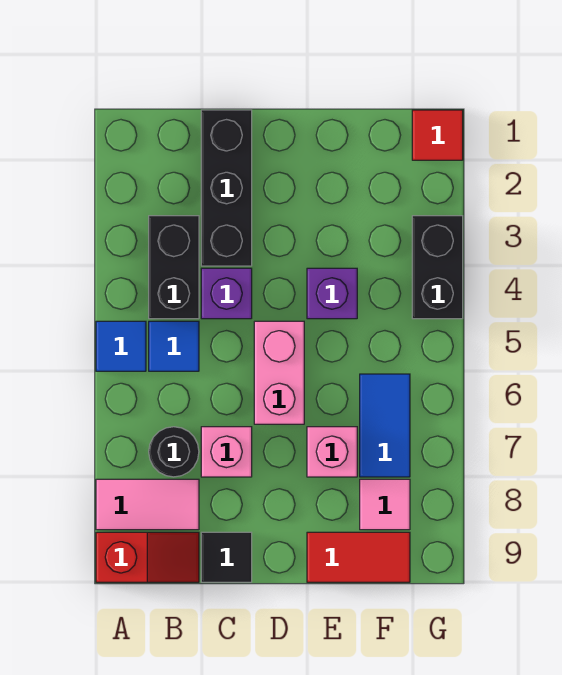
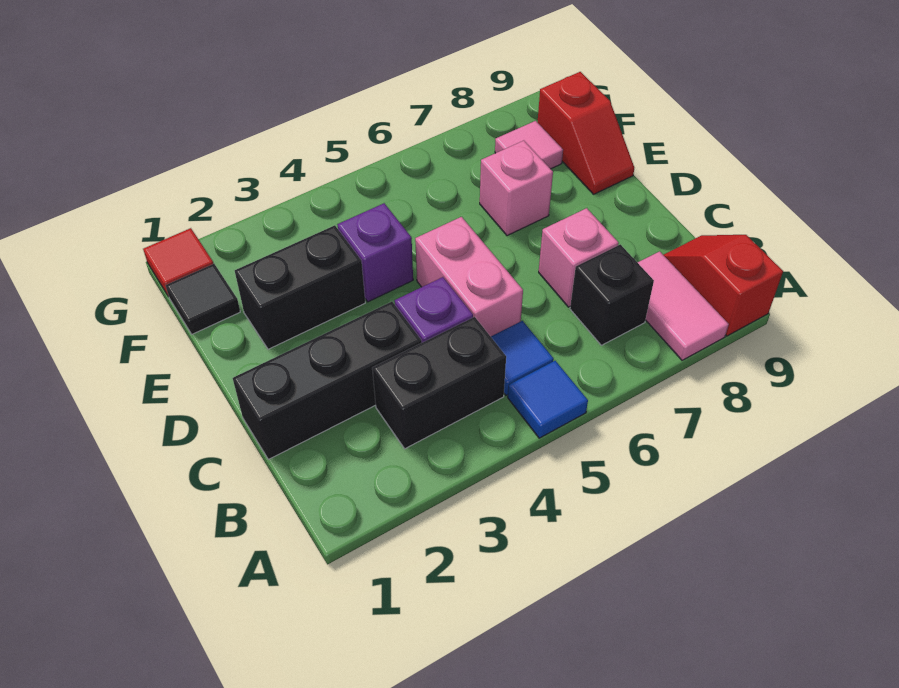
black 1x1 round brick [149,427,199,477] -> black 1x1 brick [570,244,654,345]
black 1x1 tile [201,532,252,582] -> black 1x1 tile moved to [166,264,240,334]
pink 1x2 brick [254,321,304,424] -> pink 1x2 brick turned to [415,217,523,336]
red 1x2 tile [307,532,410,582] -> red 1x2 slope [537,72,634,194]
blue 1x2 tile [360,374,410,477] -> none
black 1x2 brick [412,216,463,319] -> black 1x2 brick moved to [235,225,365,349]

